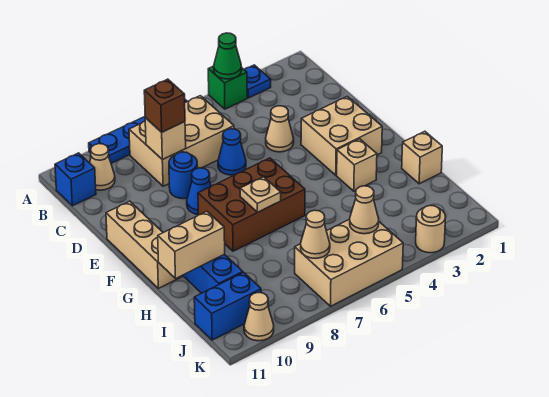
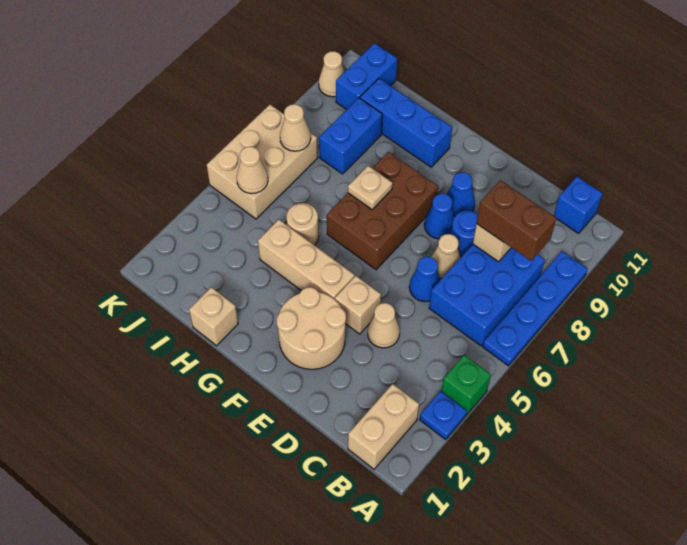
green 1x1 cone [214,33,242,79] -> none
tan 2x3 brick [129,96,234,186] -> blue 2x3 brick [429,244,545,346]
tan 1x1 cone [90,144,115,190] -> tan 1x1 cone moved to [431,234,460,279]
brown 1x1 brick [144,79,185,132] -> brown 1x2 brick [477,180,556,261]
tan 2x2 brick [301,96,382,175] -> tan 2x2 round brick [276,287,346,369]
none -> blue 1x1 cone [446,172,475,217]
tan 1x3 brick [106,201,182,288] -> tan 1x3 brick moved to [258,220,354,299]
tan 1x1 brick [337,139,377,191] -> tan 1x1 brick moved to [335,276,381,334]
tan 1x2 brick [158,211,225,279] -> tan 1x2 brick moved to [348,384,419,469]
none -> blue 1x2 brick [319,98,382,174]
tan 1x1 round brick [416,205,446,253] -> tan 1x1 round brick moved to [286,203,319,245]

